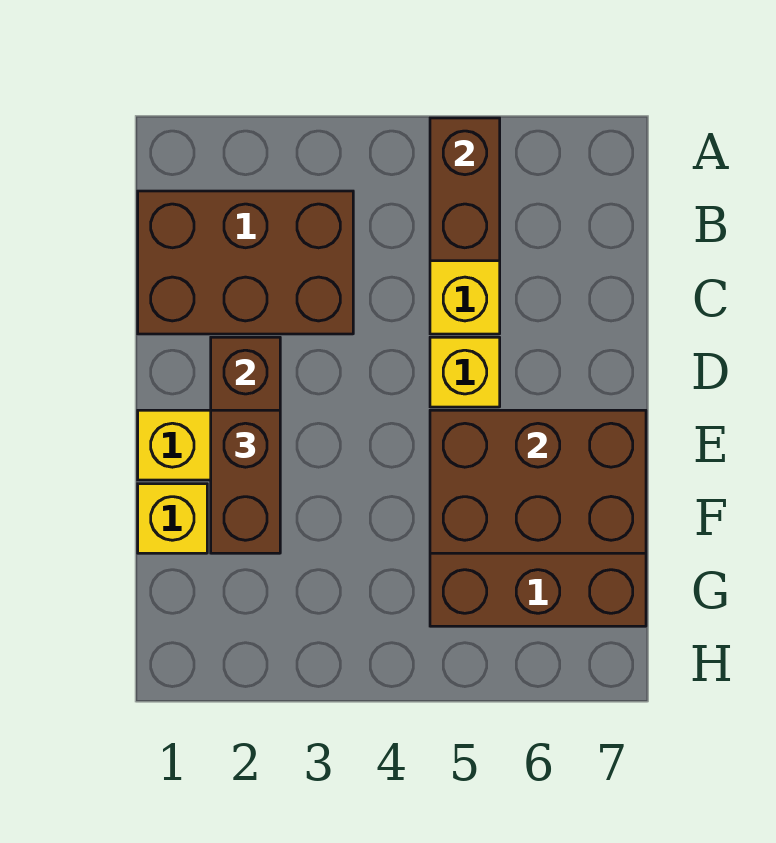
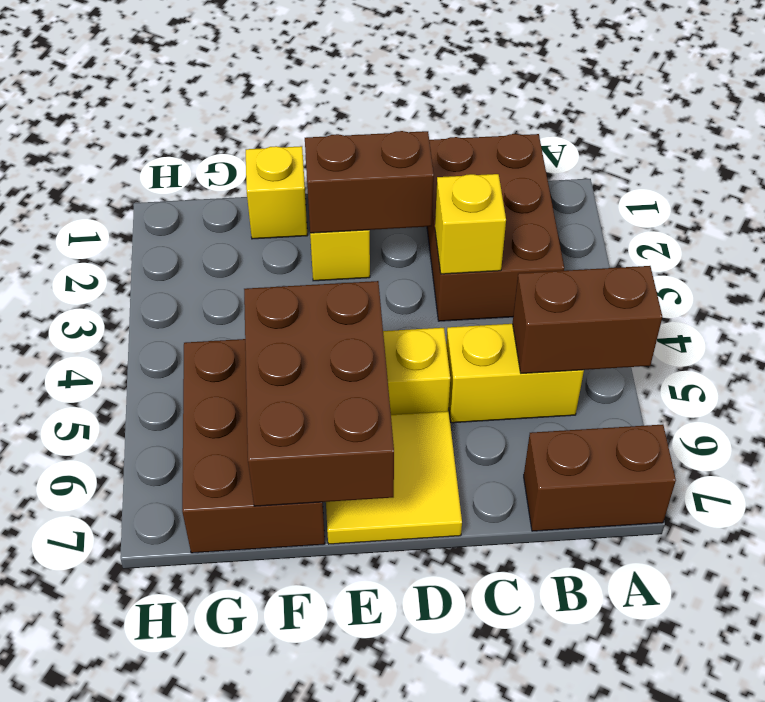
none -> yellow 1x1 brick [435,174,506,274]
none -> yellow 2x2 tile [326,411,462,544]
brown 1x2 brick [211,410,280,553] -> brown 1x2 brick moved to [524,425,676,531]

